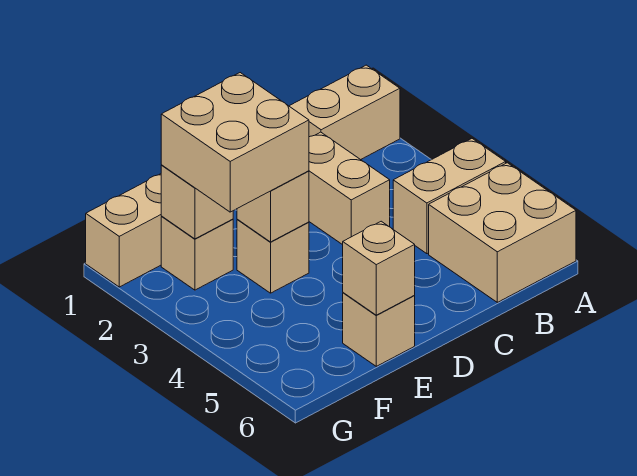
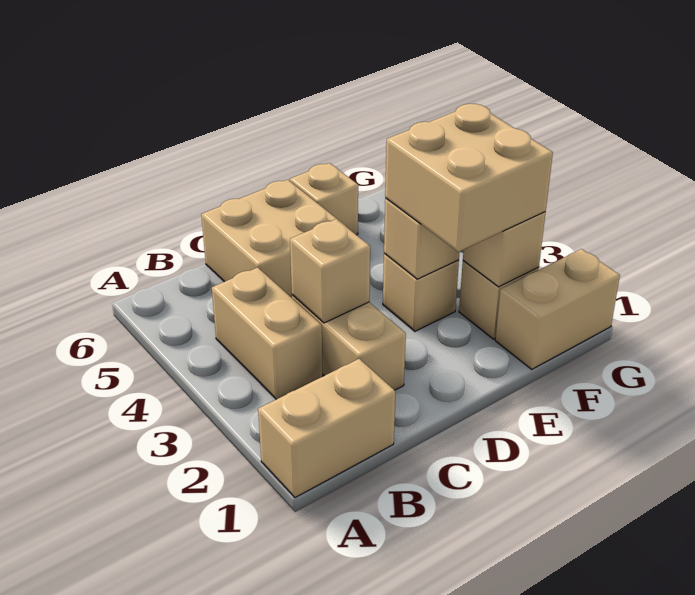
tan 1x2 brick [393,139,506,254] -> tan 1x2 brick turned to [212,268,323,399]
tan 2x2 brick [429,163,576,302] -> tan 2x2 brick moved to [201,180,347,298]
tan 1x1 brick [343,221,415,315] -> tan 1x1 brick moved to [290,219,370,323]

